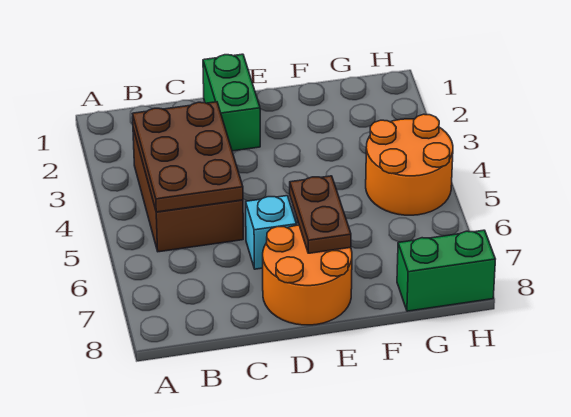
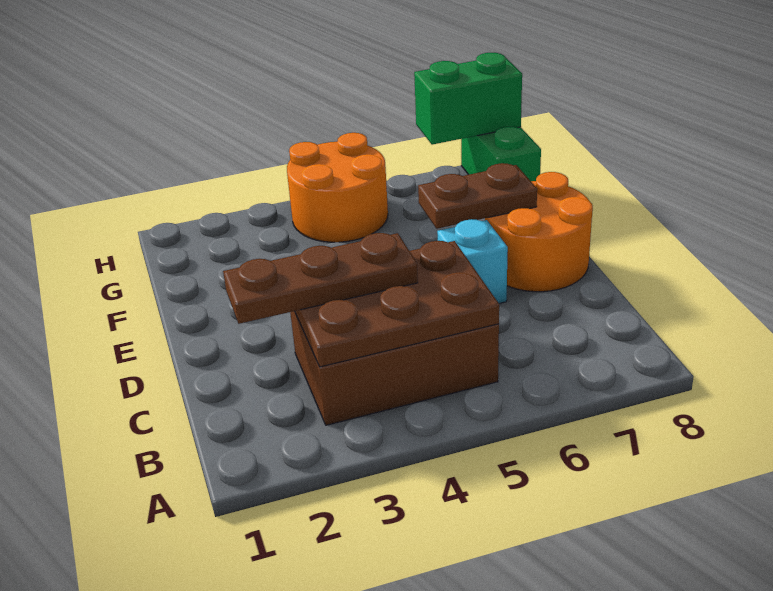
none -> brown 1x3 plate [223,233,418,324]
green 1x2 brick [203,54,260,151] -> green 1x2 brick moved to [414,53,522,145]

